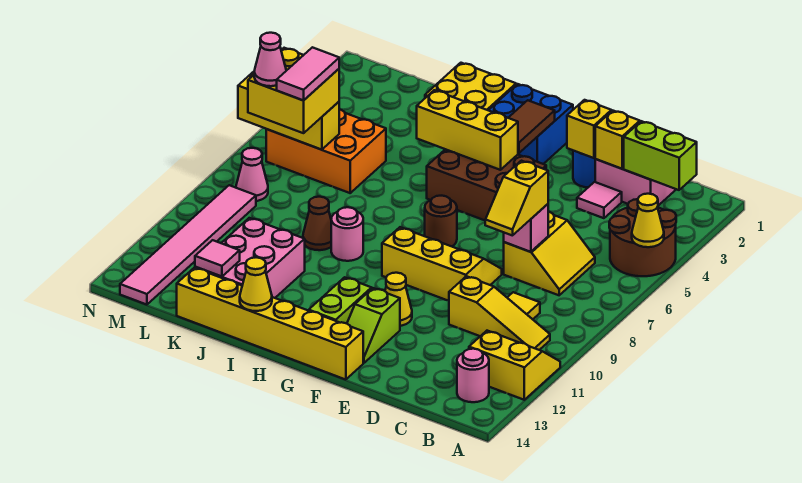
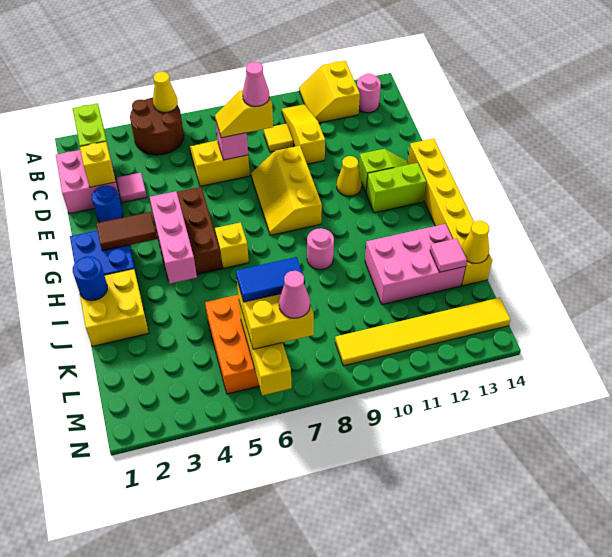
yellow 1x2 slope [485,161,548,236] -> yellow 1x2 slope turned to [215,90,273,138]
yellow 1x1 brick [567,100,611,158] -> yellow 1x1 brick moved to [215,222,249,268]
yellow 1x3 brick [417,90,518,170] -> pink 1x3 brick [150,191,197,284]
brown 1x1 round brick [425,196,457,246] -> none
none -> blue 1x1 round brick [73,257,107,301]
yellow 1x1 cone [240,257,272,311] -> yellow 1x1 cone moved to [462,221,489,263]
brown 1x1 cone [303,197,331,250] -> none
pink 1x2 tile [277,47,339,101] -> blue 1x2 tile [236,257,305,302]
pink 1x1 cone [236,148,268,201] -> pink 1x1 cone moved to [243,62,269,107]
pink 1x6 tile [120,185,256,305] -> yellow 1x6 tile [335,298,511,366]

